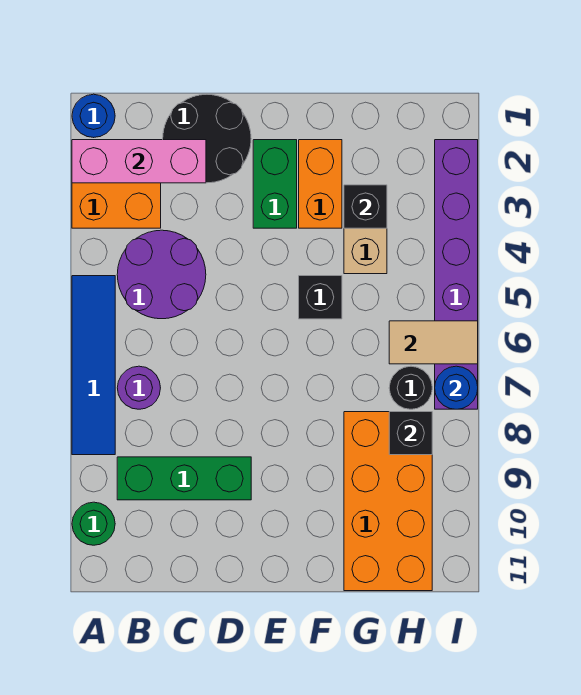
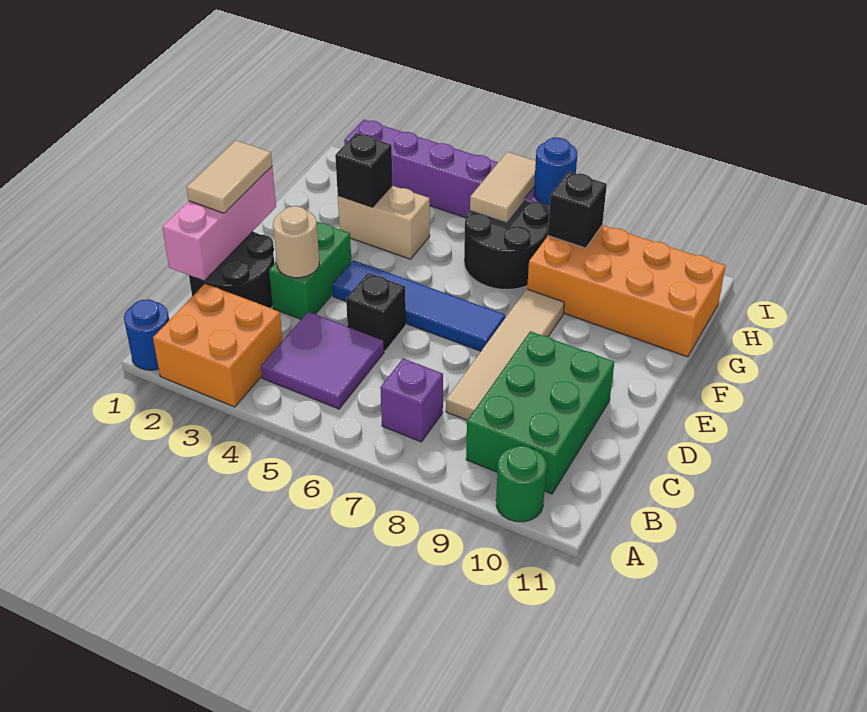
pink 1x3 brick [72,140,206,183] -> pink 1x3 brick moved to [162,167,276,281]
blue 1x4 tile [72,276,115,455] -> blue 1x4 tile moved to [332,260,505,351]
purple 2x2 round brick [117,230,206,319] -> purple 2x2 tile [261,312,384,409]
purple 1x1 round brick [117,366,160,409] -> purple 1x1 brick [380,359,443,442]
green 1x3 brick [117,457,251,500] -> green 2x3 brick [466,331,614,494]
none -> tan 1x4 tile [446,289,564,420]
none -> tan 1x2 tile [187,140,272,213]
none -> tan 1x1 round brick [273,206,319,278]
green 1x2 brick [253,140,297,228] -> green 1x2 brick turned to [269,222,351,319]
orange 1x2 brick [299,140,342,228] -> none
black 1x1 brick [299,276,342,319] -> black 1x1 brick moved to [346,273,406,351]
black 1x1 round brick [389,366,432,409] -> black 2x2 round brick [464,200,549,289]

